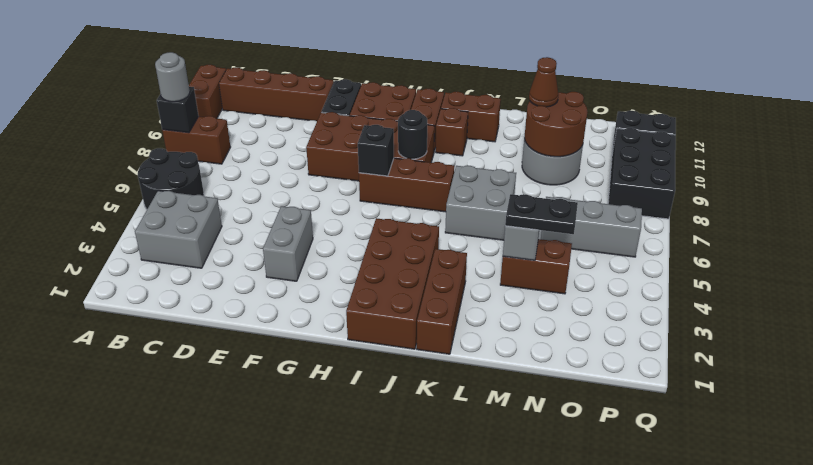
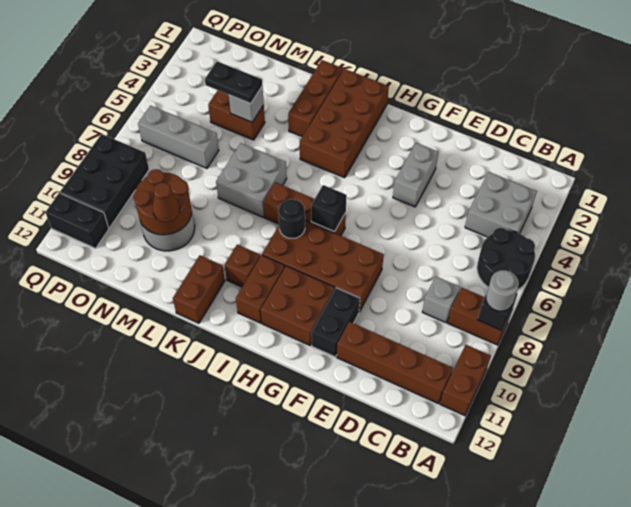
none -> grey 1x1 brick [422,277,460,323]
brown 1x2 brick [441,92,501,142] -> brown 1x2 brick turned to [173,255,225,323]

